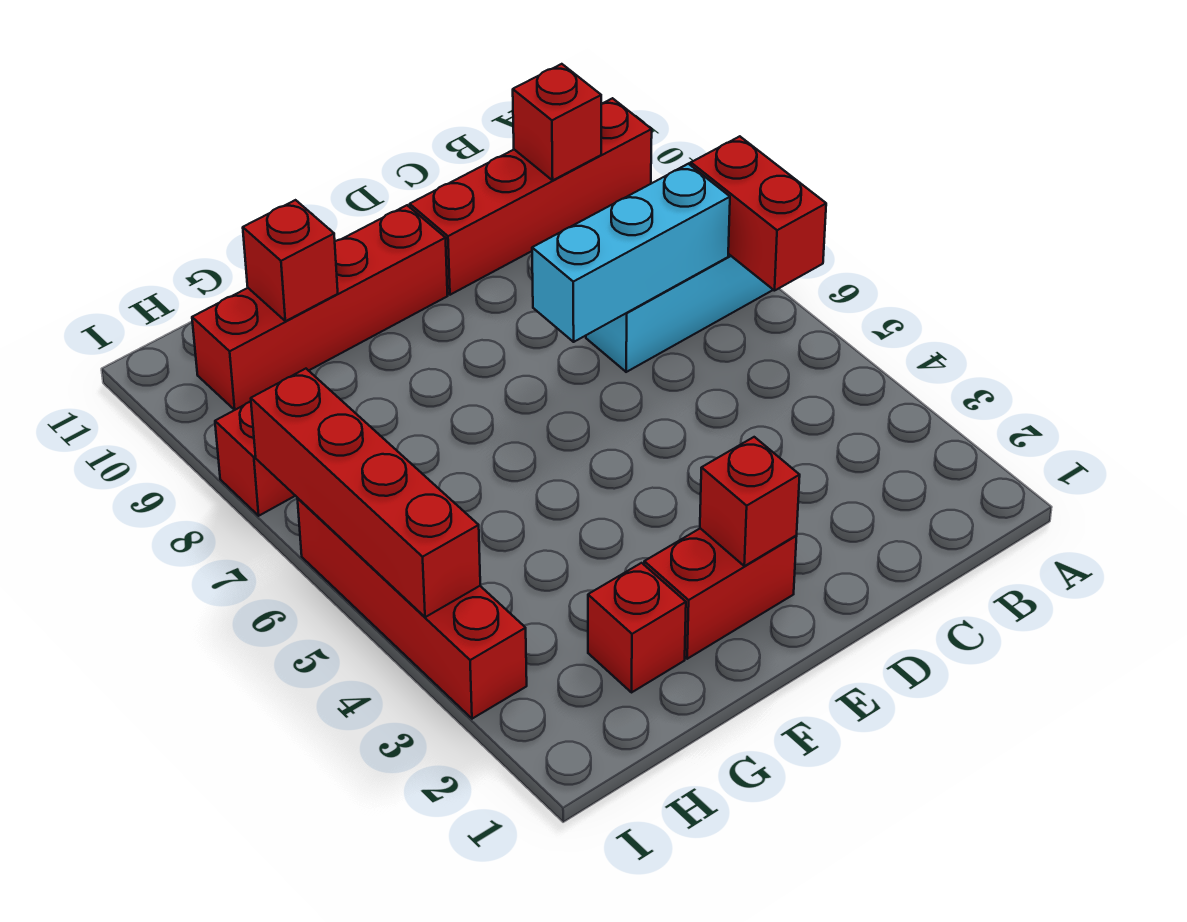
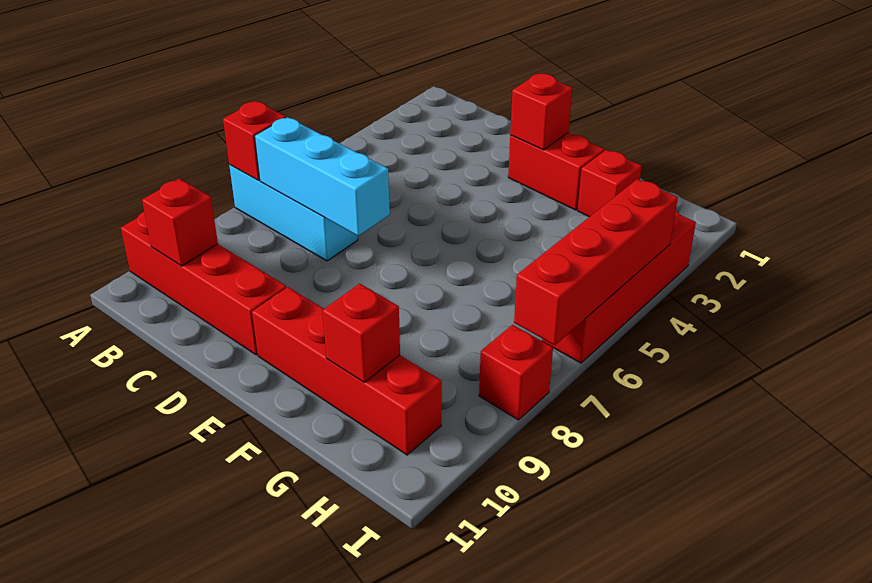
red 1x2 brick [691,136,826,291] -> red 1x1 brick [223,101,286,180]

